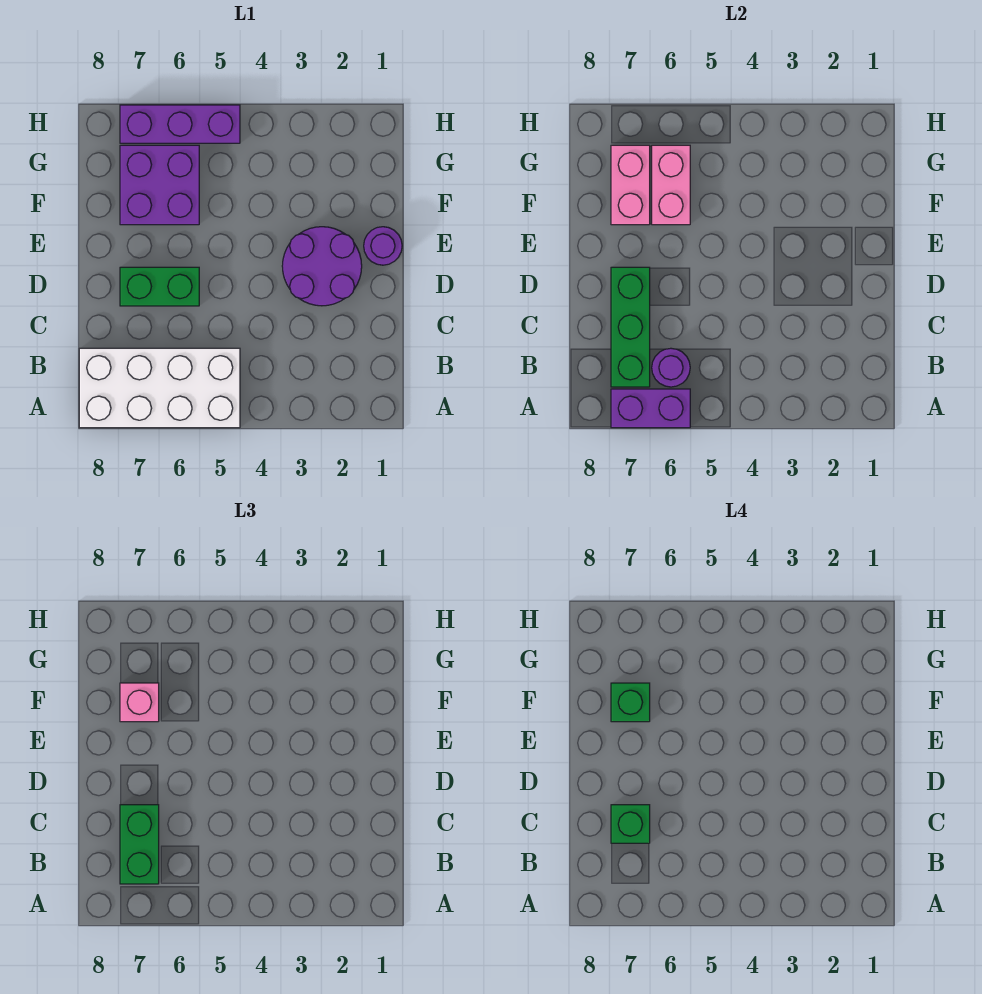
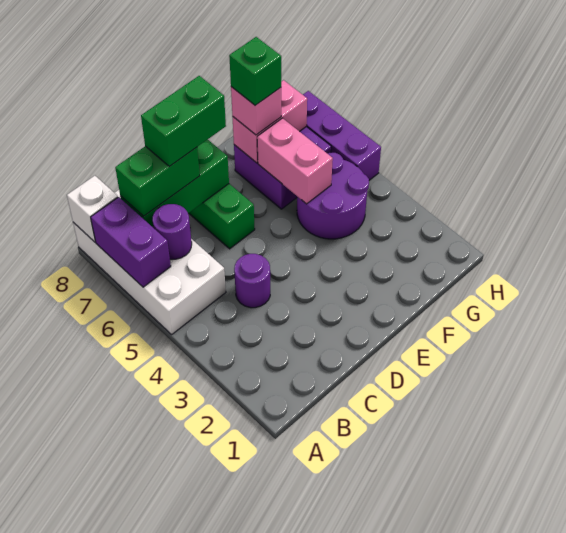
none -> white 1x1 brick [67,176,118,242]
green 1x1 brick [611,805,650,843] -> green 1x2 brick [141,76,226,167]
purple 2x2 round brick [282,227,362,306] -> purple 2x2 round brick moved to [297,153,369,239]
purple 1x1 round brick [364,227,402,265] -> purple 1x1 round brick moved to [234,254,270,308]
pink 1x2 brick [652,145,690,225] -> pink 1x2 brick turned to [257,118,333,204]

